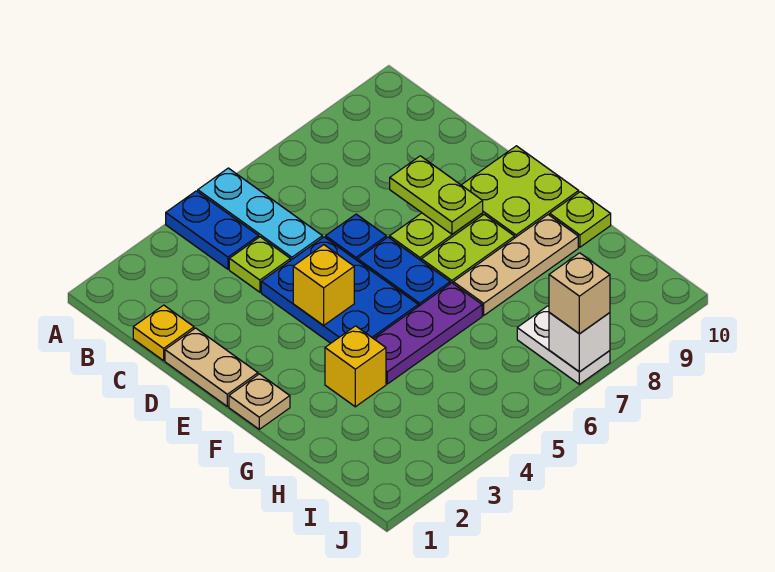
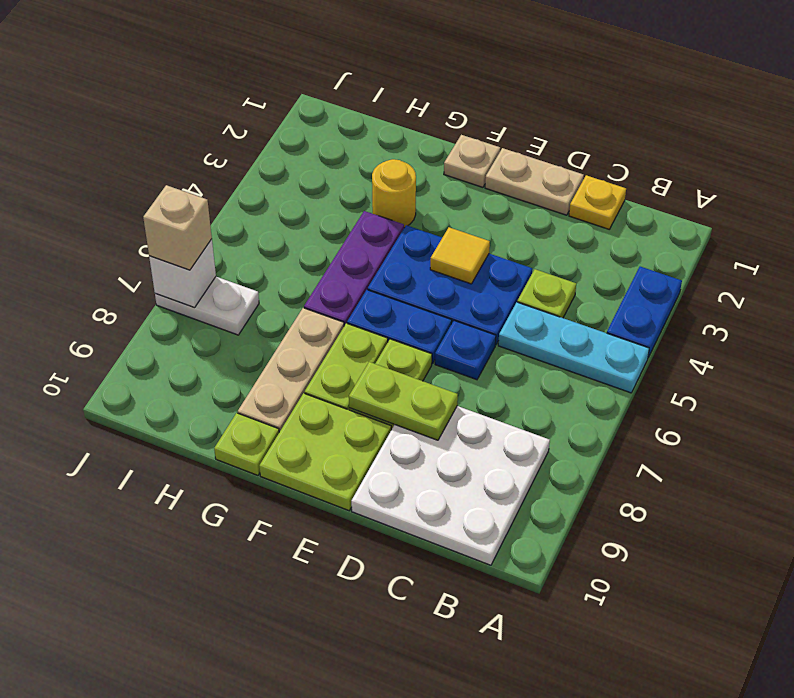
blue 1x2 plate [166,191,259,269] -> blue 1x2 plate turned to [607,267,682,358]
none -> white 3x3 plate [351,406,550,565]
yellow 1x1 brick [293,245,354,326] -> yellow 1x1 tile [430,227,490,284]
yellow 1x1 brick [325,326,386,407] -> yellow 1x1 round brick [372,159,416,227]

